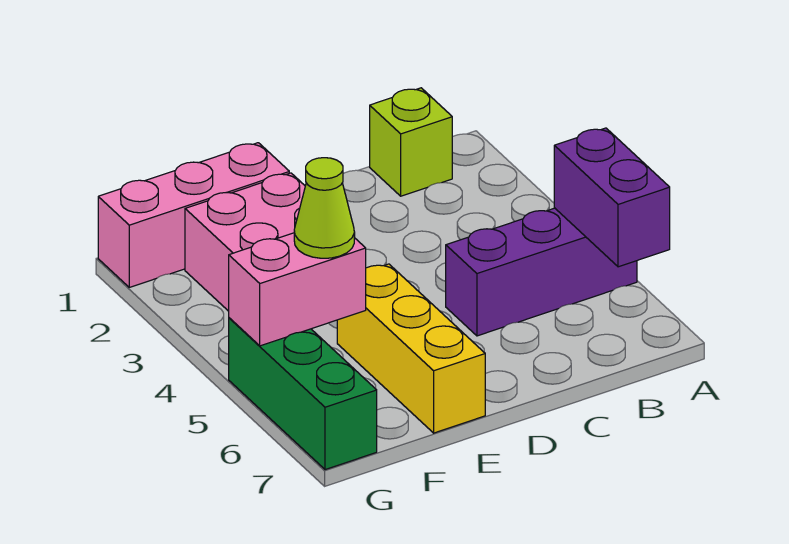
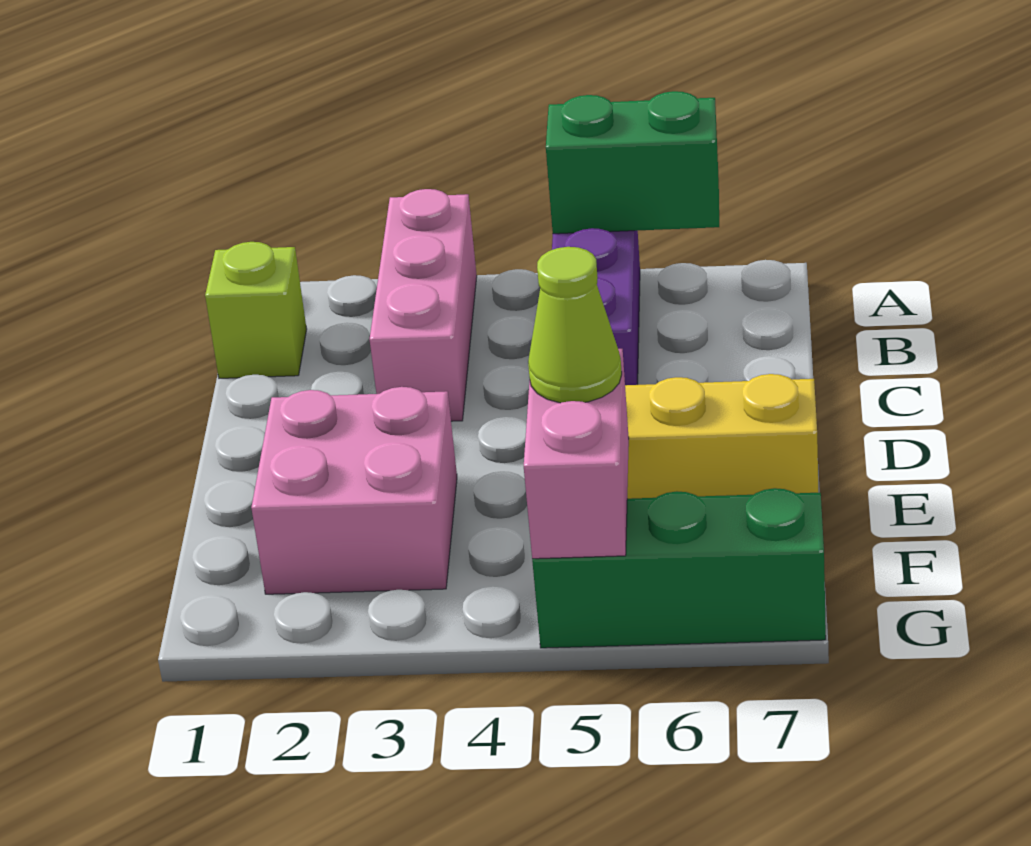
purple 1x2 brick [554,128,670,267] -> green 1x2 brick [546,91,719,234]
pink 1x3 brick [98,143,289,287] -> pink 1x3 brick moved to [370,189,477,421]

